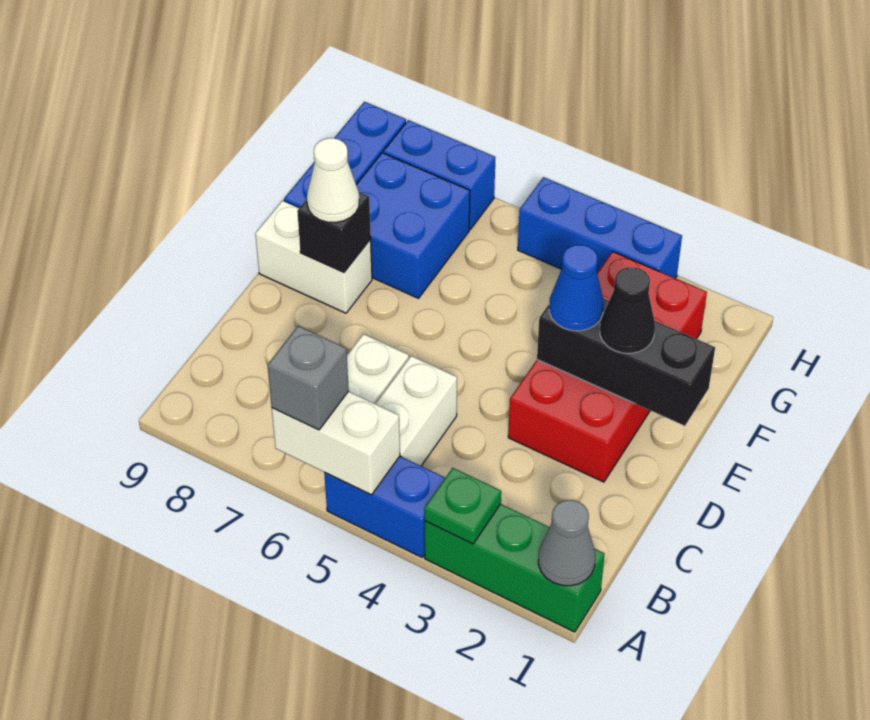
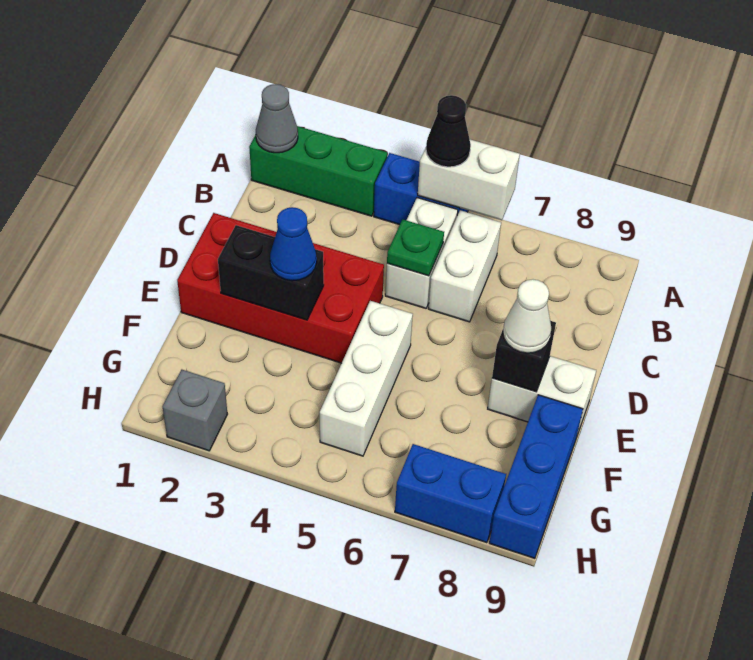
green 1x1 plate [424,468,501,544] -> green 1x1 plate moved to [387,219,444,276]
grey 1x1 brick [267,326,349,430] -> grey 1x1 brick moved to [163,370,227,451]
red 2x4 brick [508,251,707,482] -> red 2x4 brick turned to [177,213,384,363]
black 1x3 brick [537,299,715,426] -> black 1x2 brick [218,225,324,320]
black 1x1 cone [600,267,655,353] -> black 1x1 cone moved to [426,95,471,167]
none -> white 1x3 brick [320,301,413,456]
blue 2x2 brick [356,153,470,298] -> none
blue 1x3 brick [518,177,682,278] -> none

